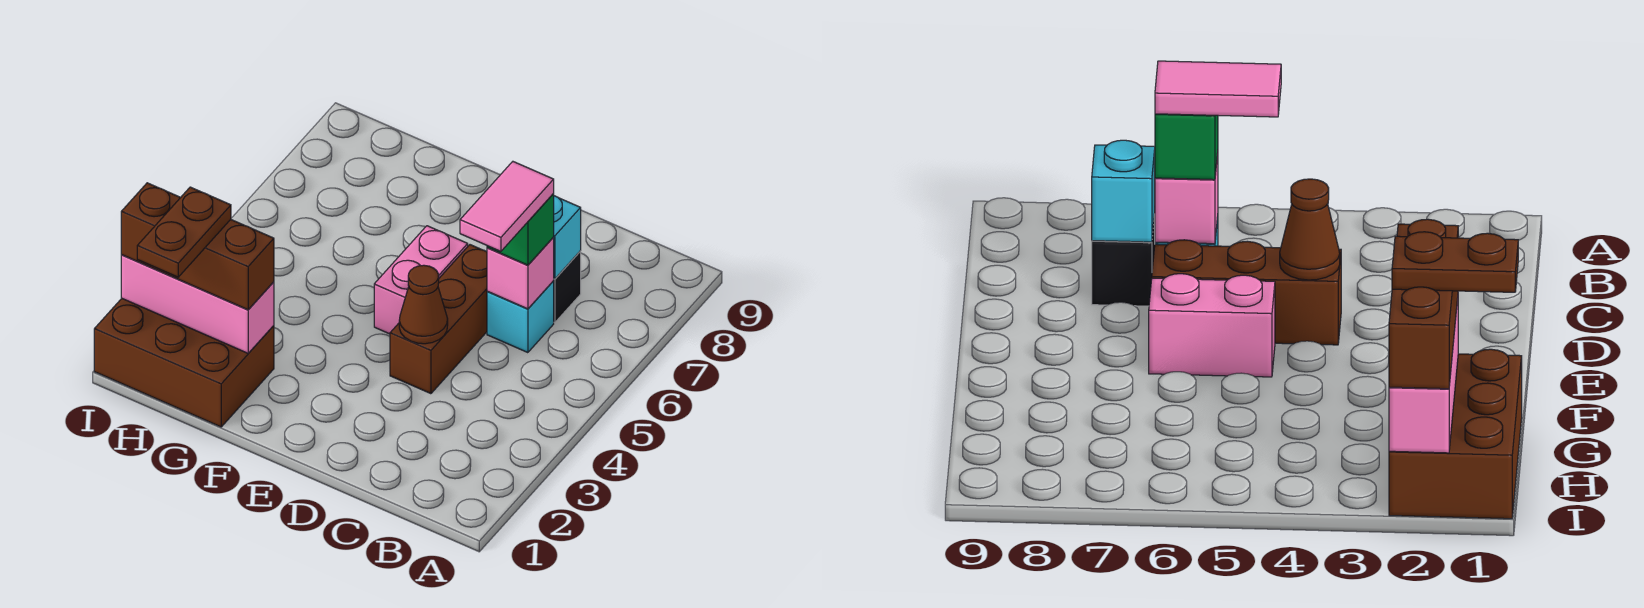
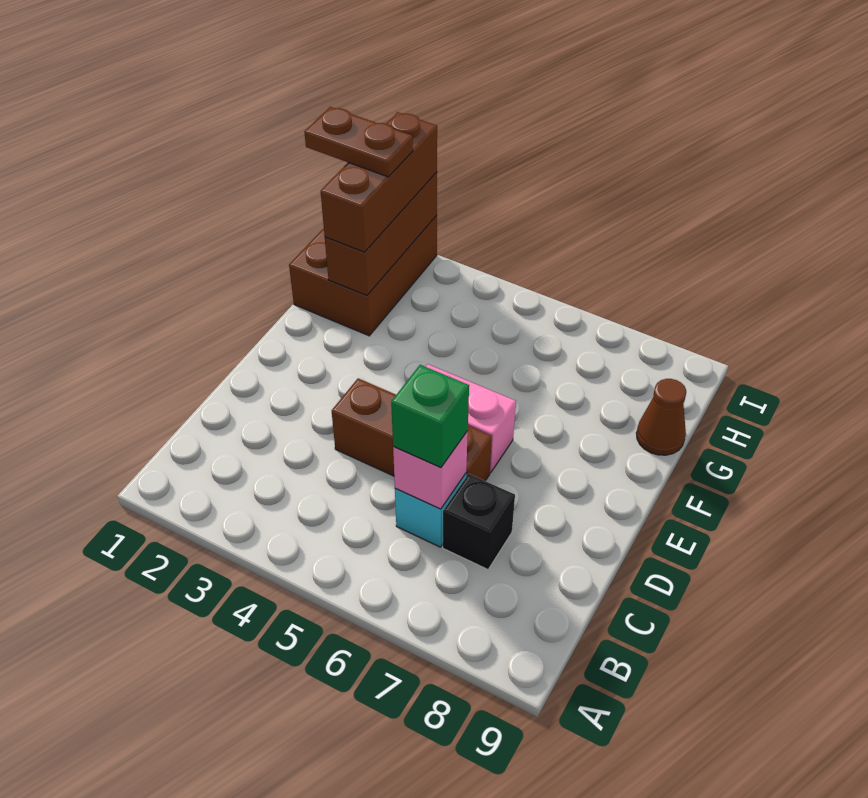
pink 1x2 tile [460,162,554,251] -> none
cyan 1x1 brick [553,196,581,279] -> none
brown 1x1 cone [399,265,448,344] -> brown 1x1 cone moved to [636,379,686,455]
pink 1x3 brick [121,255,274,353] -> brown 1x3 brick [325,172,437,295]

